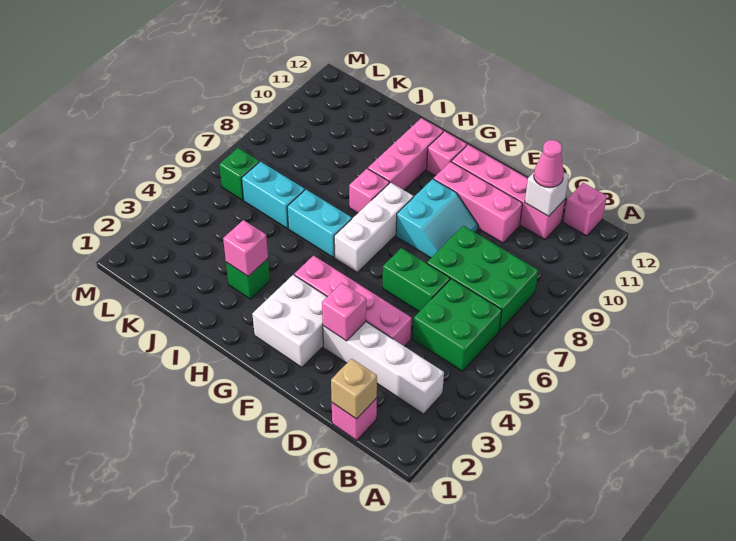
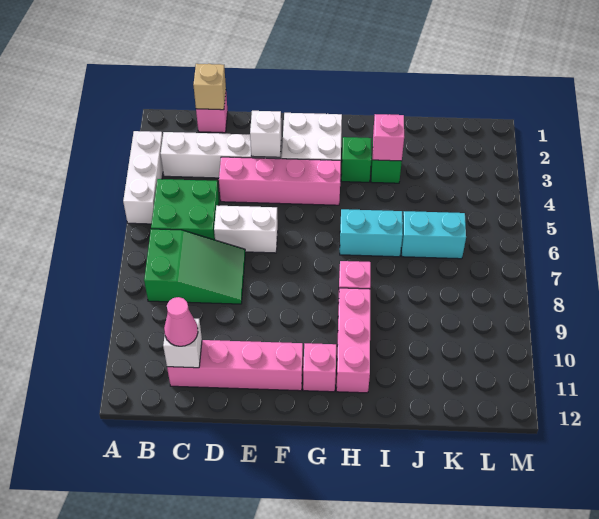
green 2x3 brick [427,226,538,331] -> green 2x3 slope [144,229,245,304]
pink 1x1 brick [563,183,607,236] -> none
green 1x2 brick [383,248,450,311] -> white 1x2 brick [214,206,278,253]
pink 1x3 brick [434,162,523,243] -> none
pink 1x1 brick [322,283,366,341] -> white 1x1 brick [250,111,281,157]
cyan 2x2 slope [396,179,478,258] -> none
white 1x3 brick [334,182,413,272] -> white 1x3 brick moved to [123,131,163,224]
green 1x1 brick [219,148,259,200] -> green 1x1 brick moved to [341,137,371,182]

